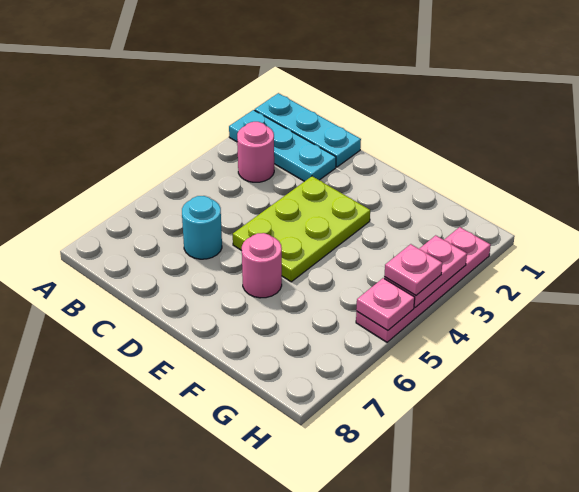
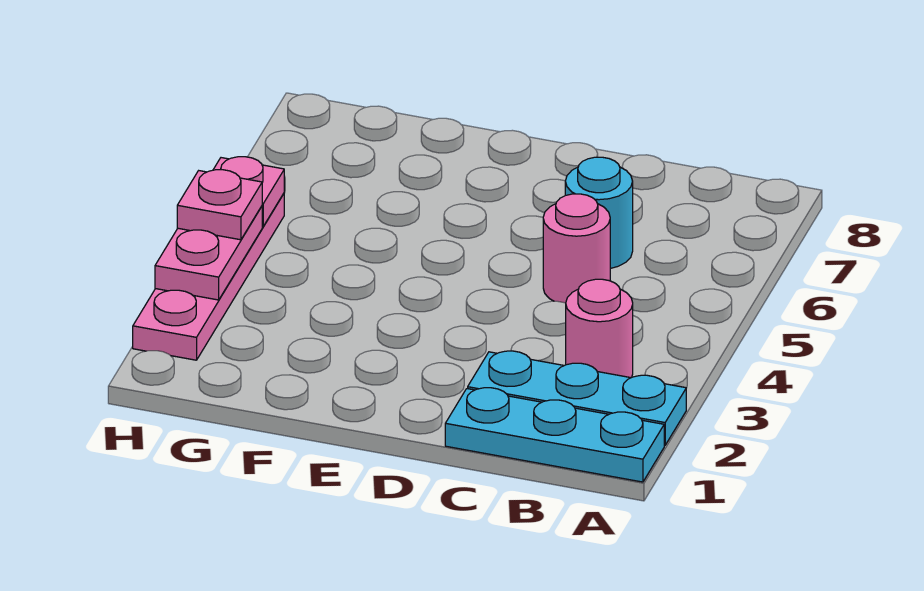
lime 2x3 plate [233,176,370,282] -> none
pink 1x1 round brick [242,233,282,298] -> pink 1x1 round brick moved to [543,194,610,303]

